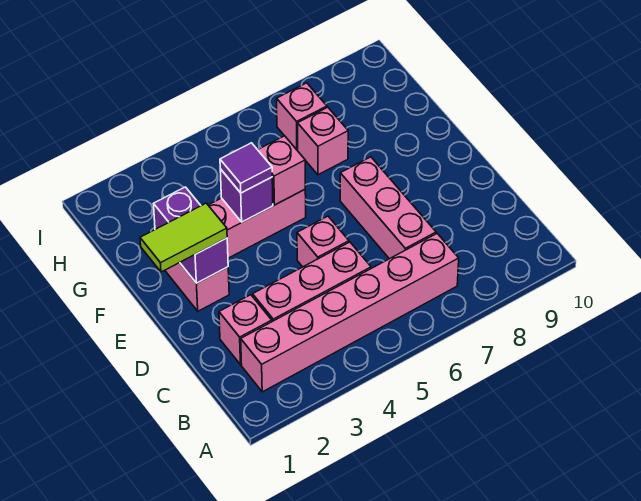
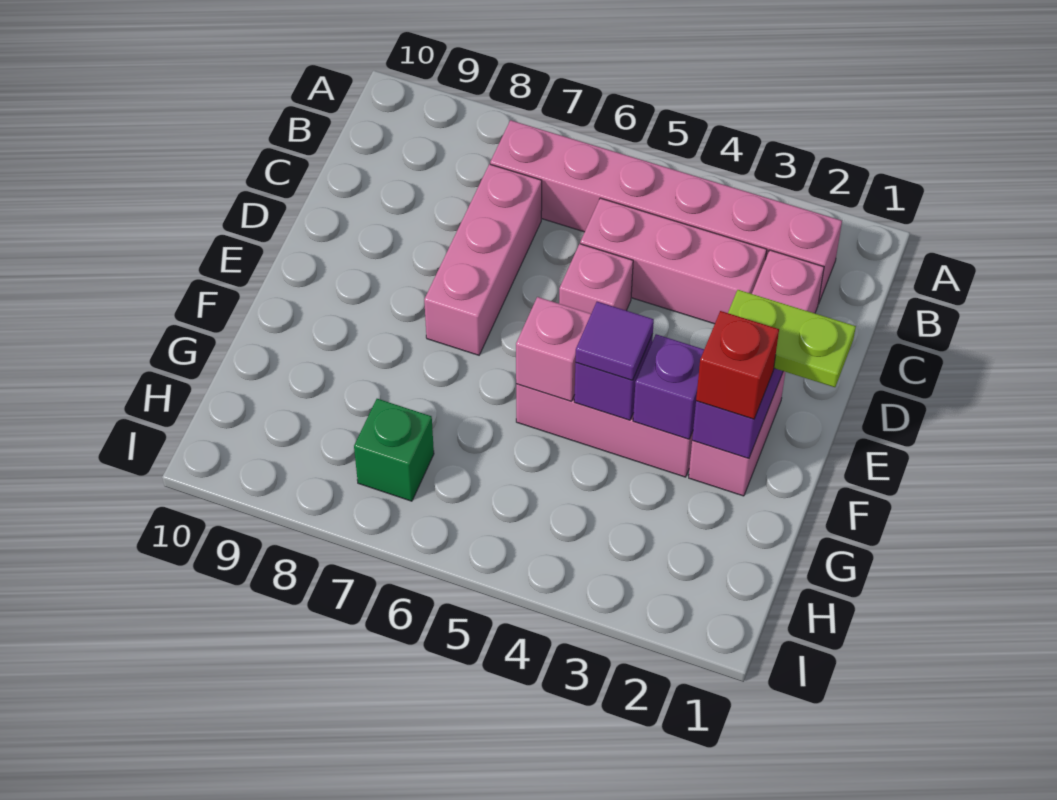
lime 1x2 tile [140,203,227,272] -> lime 1x2 plate [728,290,856,387]
none -> red 1x1 brick [696,311,779,419]
none -> purple 1x1 brick [633,334,704,439]
pink 1x1 brick [298,107,348,175] -> none
pink 1x1 brick [277,83,327,150] -> green 1x1 brick [354,399,434,501]

